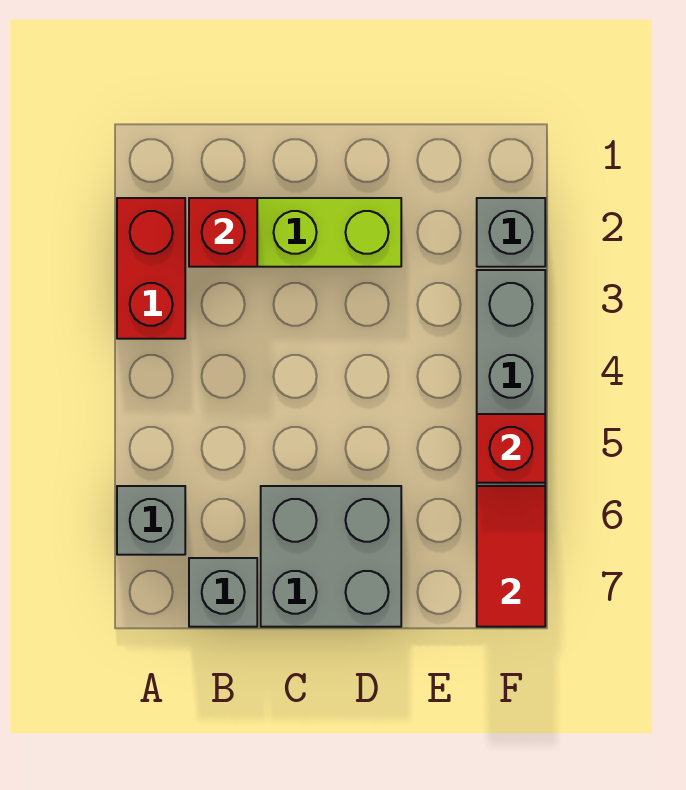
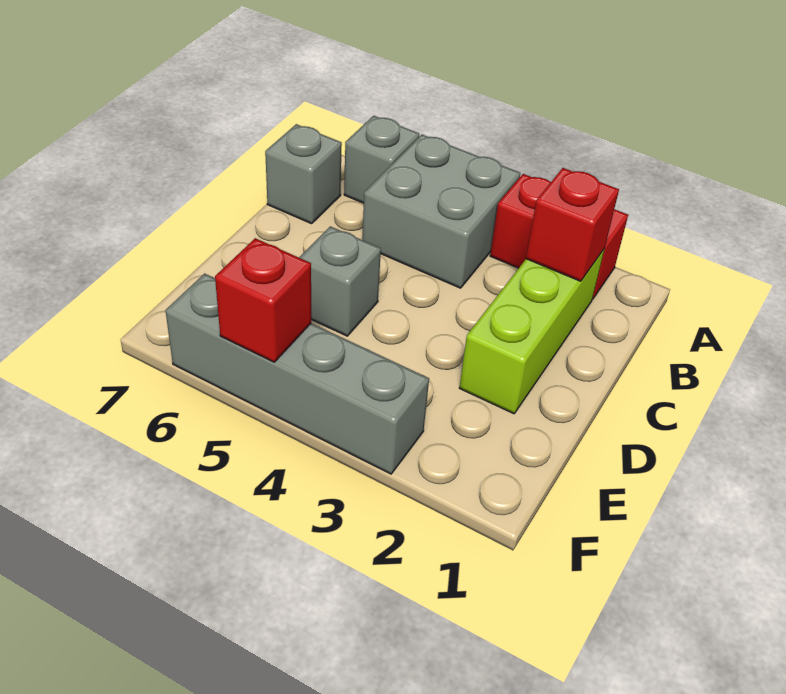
grey 2x2 brick [261,486,401,627] -> grey 2x2 brick moved to [362,135,520,288]
grey 1x1 brick [477,198,545,267] -> grey 1x1 brick moved to [299,226,381,336]
red 1x2 tile [477,486,545,627] -> none

